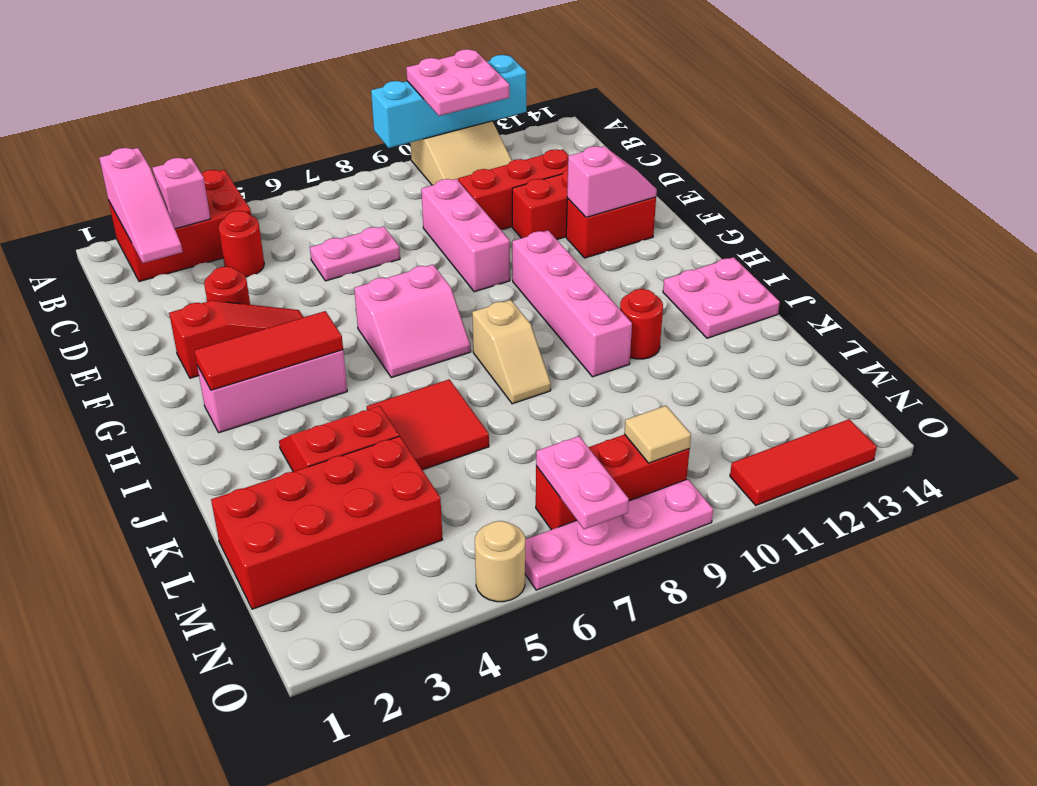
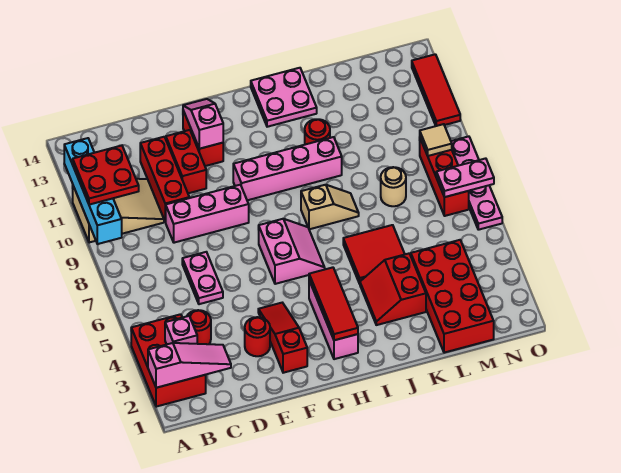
pink 2x2 plate [406,49,509,116] -> red 2x2 plate [73,145,139,205]
tan 1x1 round brick [475,521,525,602] -> tan 1x1 round brick moved to [381,167,406,206]

